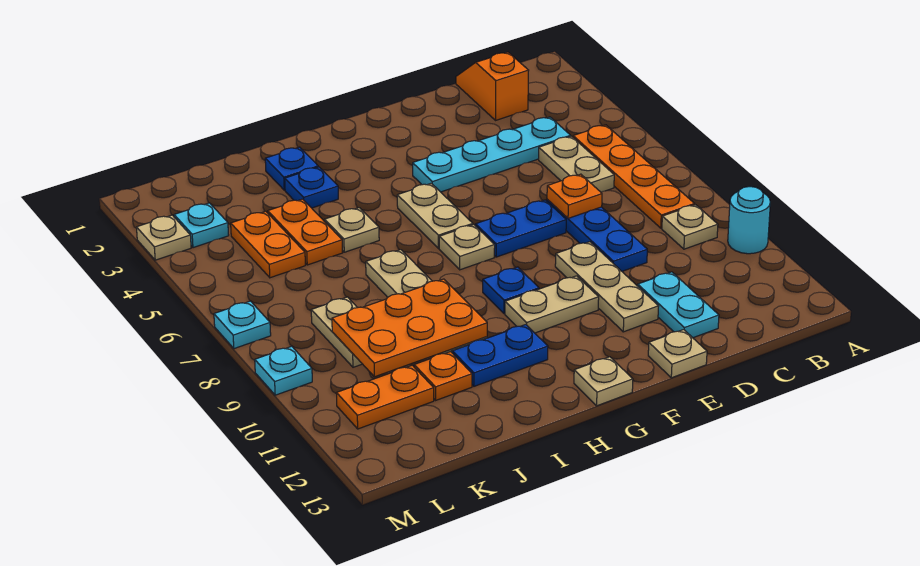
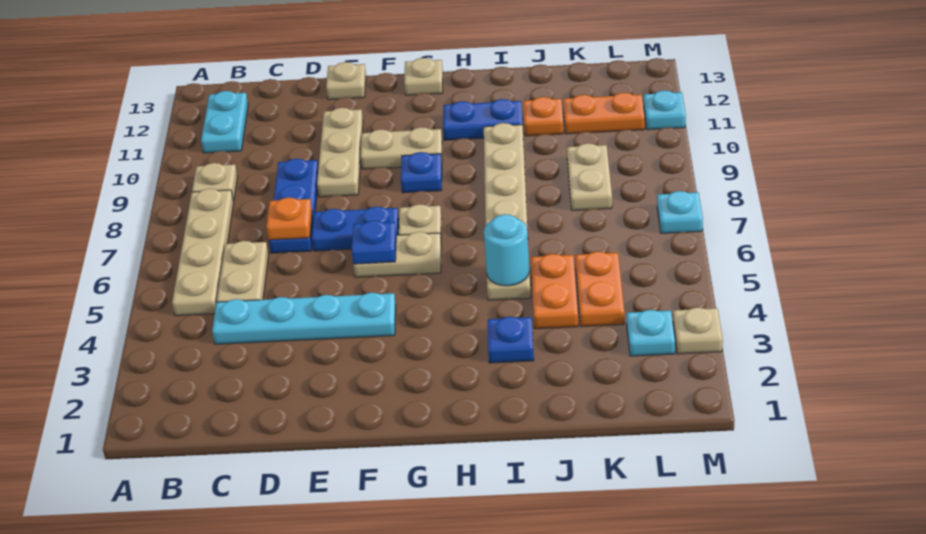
cyan 1x1 round brick [728,187,770,254] -> cyan 1x1 round brick moved to [484,214,529,286]
orange 1x4 plate [573,125,694,228] -> tan 1x4 plate [172,189,234,316]
orange 1x2 slope [456,52,529,120] -> none
cyan 1x2 plate [638,272,719,338] -> cyan 1x2 plate moved to [201,91,248,153]
tan 1x2 plate [397,183,473,248] -> tan 1x2 plate turned to [353,232,441,277]
blue 1x1 plate [265,147,318,190] -> blue 1x1 plate moved to [352,221,396,264]
orange 2x3 plate [332,279,487,377] -> none
cyan 1x1 plate [255,346,312,395] -> cyan 1x1 plate moved to [644,90,686,130]

